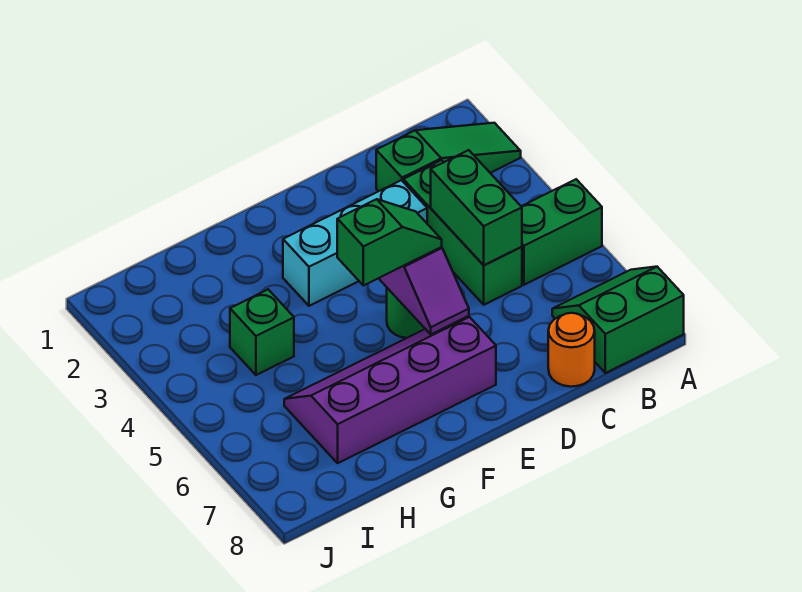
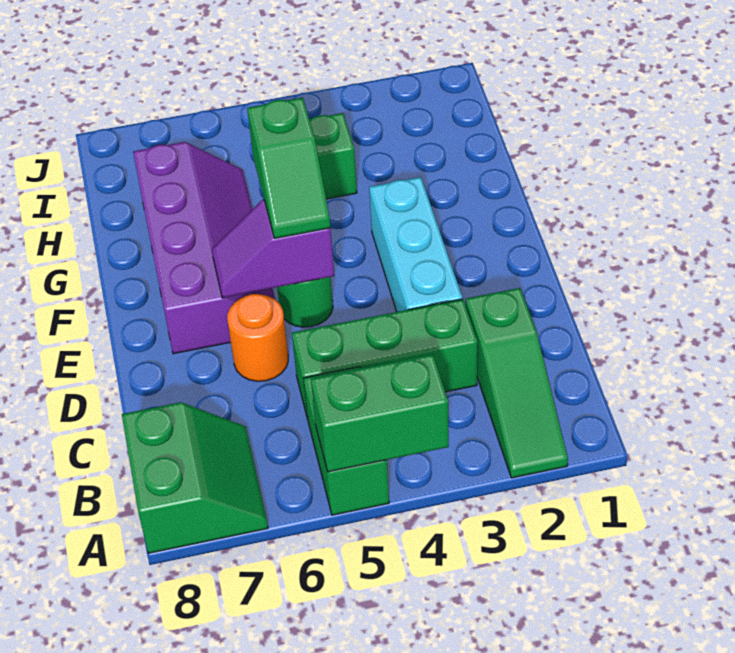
green 1x2 brick [431,150,522,265] -> green 1x2 brick moved to [311,354,449,472]
orange 1x1 round brick [548,313,595,387] -> orange 1x1 round brick moved to [227,294,288,381]

